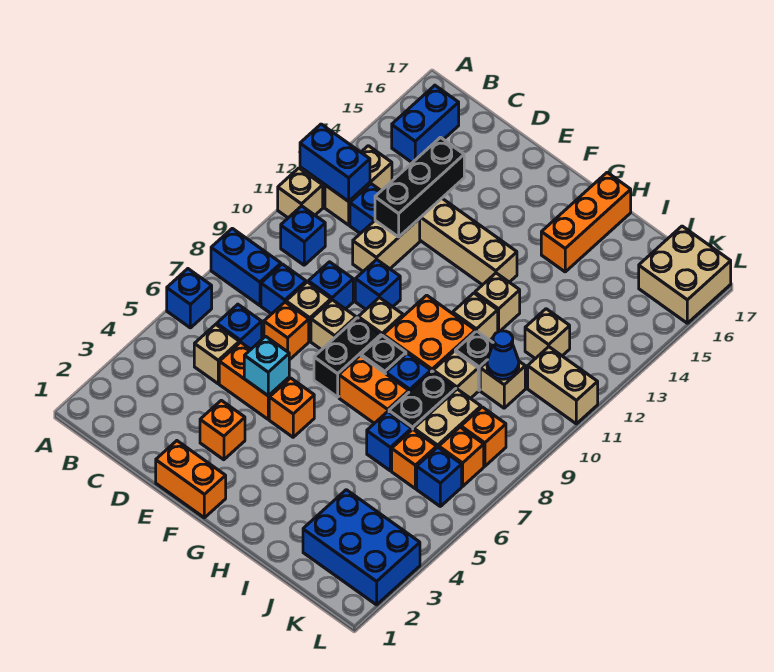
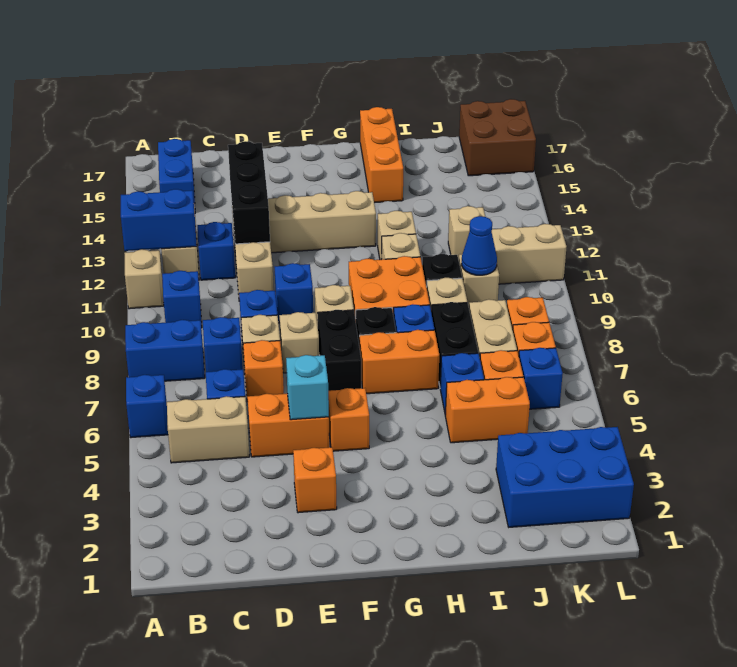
tan 1x1 brick [194,324,239,384] -> tan 1x2 brick [167,396,249,463]
orange 1x2 brick [156,441,226,518] -> orange 1x2 brick moved to [445,377,530,443]
tan 2x2 brick [639,226,731,323] -> brown 2x2 brick [459,99,536,176]

